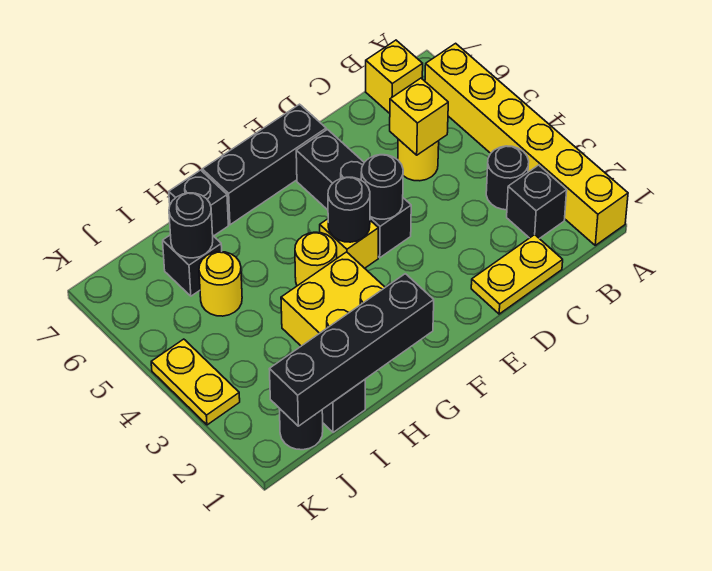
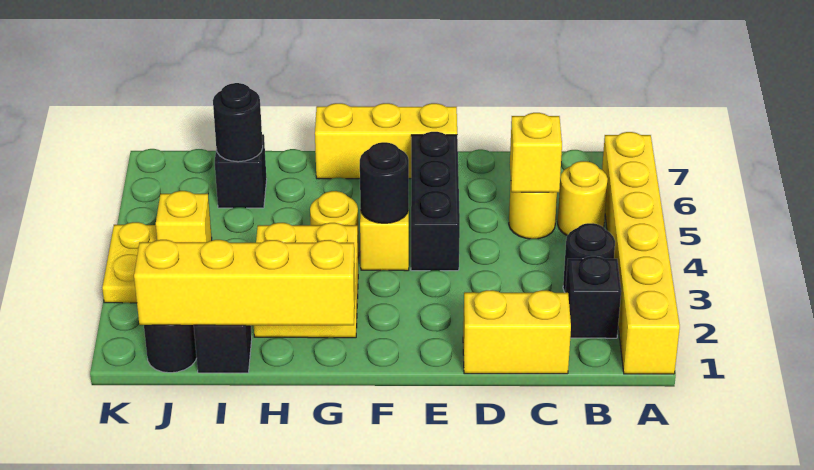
yellow 1x1 brick [366,40,423,113] -> yellow 1x1 brick moved to [156,191,212,242]
yellow 1x2 plate [471,235,563,314] -> yellow 1x2 brick [463,290,571,374]
black 1x1 round brick [361,155,403,219] -> none
black 1x3 brick [202,104,326,225] -> yellow 1x3 brick [315,103,457,179]
black 1x4 brick [269,274,434,426] -> yellow 1x4 brick [134,240,355,325]
black 1x1 brick [169,170,228,236] -> none
yellow 1x1 round brick [199,252,242,316] -> yellow 1x1 round brick moved to [558,161,608,236]

